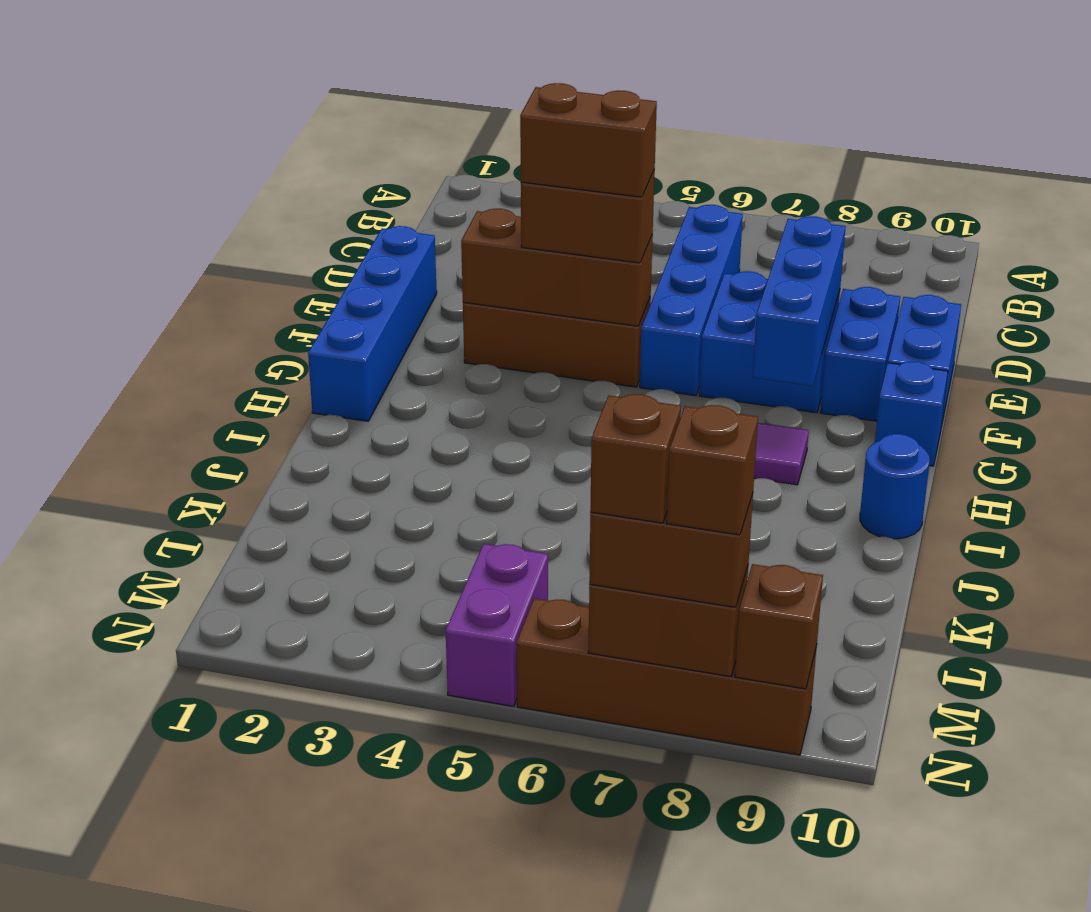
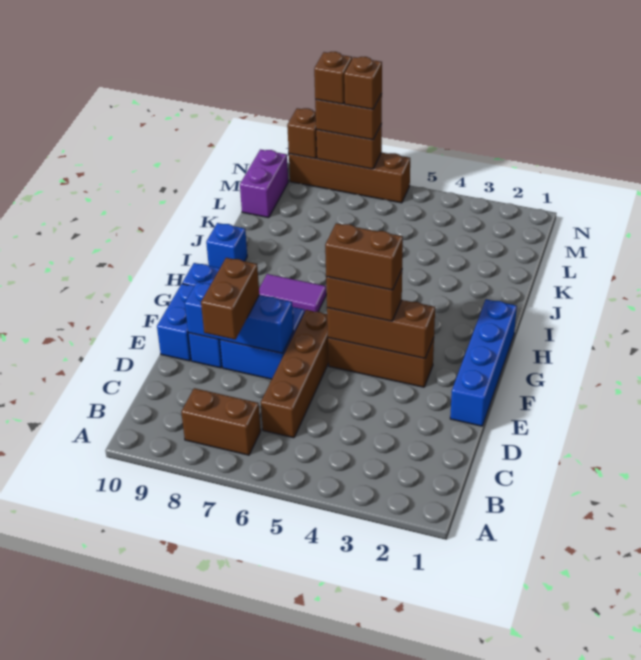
none -> brown 1x2 brick [181,388,261,455]
blue 1x4 brick [640,205,743,396] -> brown 1x4 brick [261,310,329,438]
none -> brown 1x2 brick [201,258,259,340]
blue 1x3 brick [753,216,846,386] -> blue 1x3 brick turned to [185,282,293,353]
blue 1x1 round brick [860,434,930,539] -> blue 1x1 brick [206,223,247,268]
purple 1x2 brick [446,544,548,706] -> purple 1x2 brick moved to [240,150,288,218]

